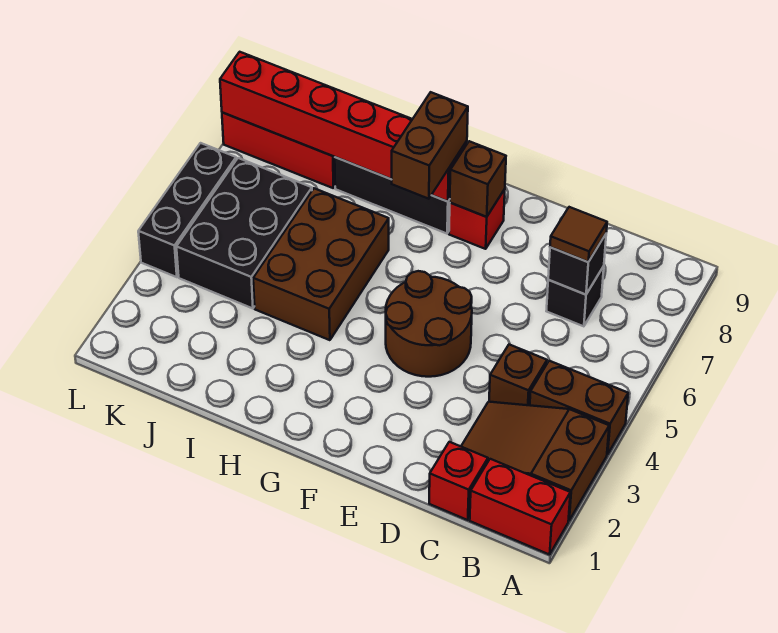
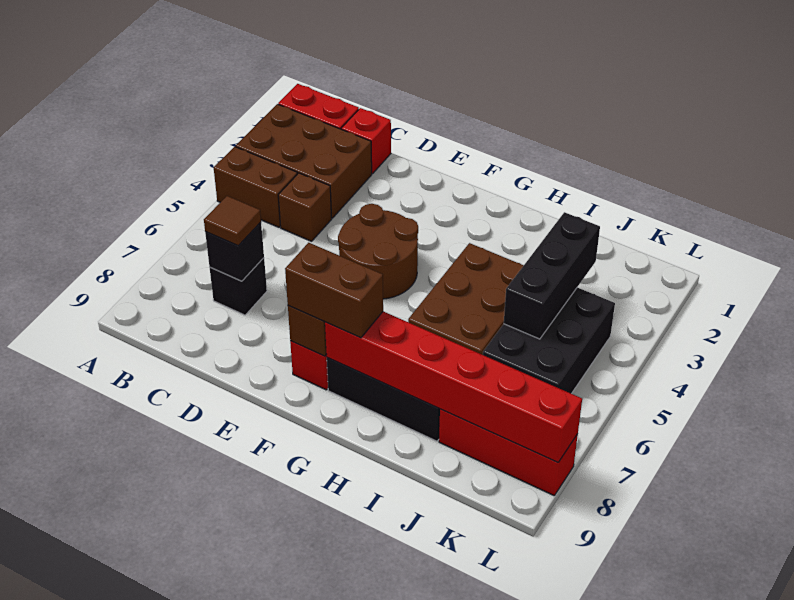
brown 2x3 slope [461,402,609,520] -> brown 2x3 brick [236,104,372,218]
brown 1x2 brick [391,92,468,199] -> brown 1x2 brick turned to [285,243,383,338]
black 1x3 brick [138,143,236,277] -> black 1x3 brick moved to [504,212,600,339]

